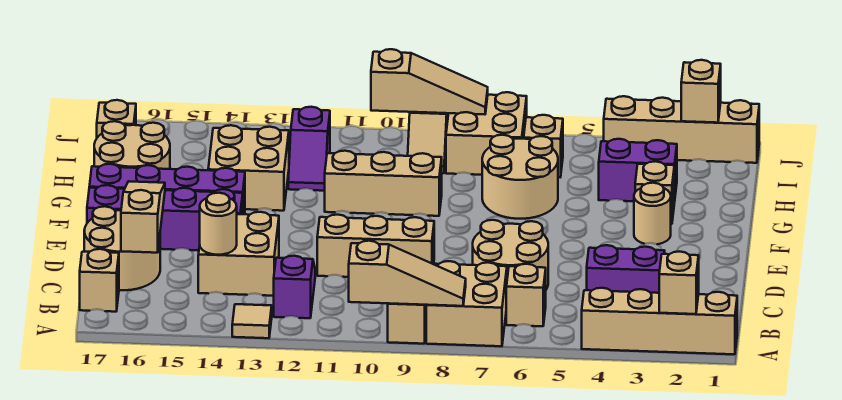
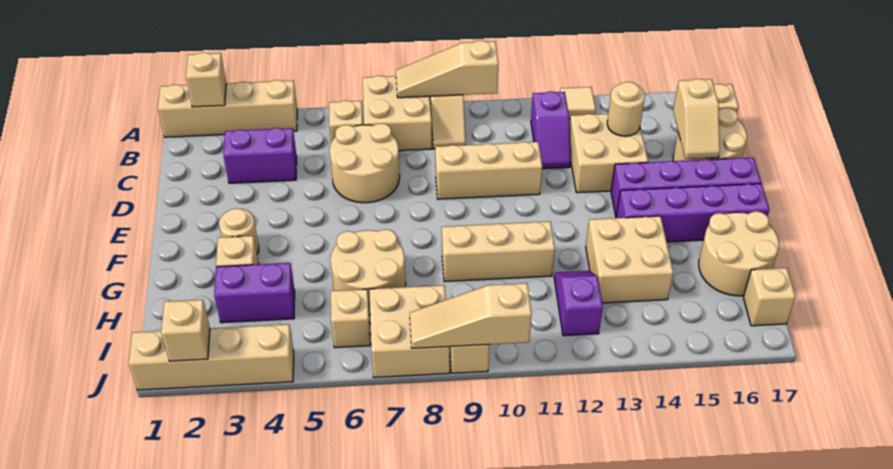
tan 1x3 slope [121,181,165,253] -> tan 1x2 slope [673,79,720,159]

